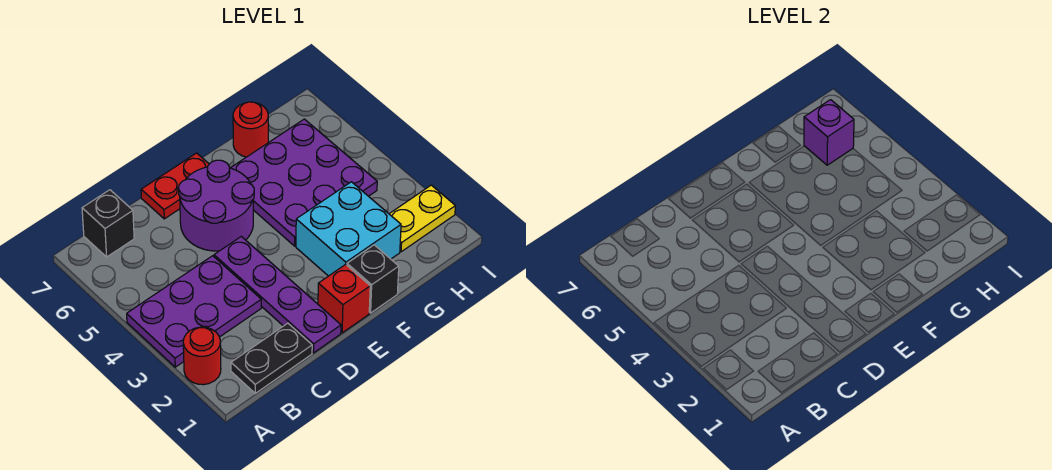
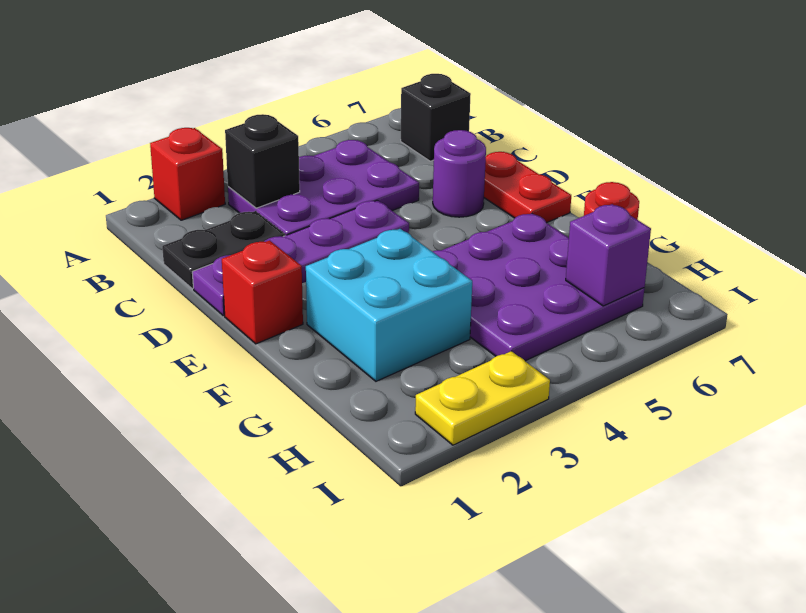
red 1x1 round brick [183,327,221,385] -> red 1x1 brick [150,128,225,220]
purple 2x3 plate [127,256,261,367] -> purple 2x3 plate turned to [228,140,419,236]
black 1x2 plate [231,323,312,393] -> black 1x2 plate turned to [162,211,285,289]
purple 2x2 round brick [179,160,254,251] -> purple 1x1 round brick [433,130,486,217]
black 1x1 brick [347,245,399,313] -> black 1x1 brick moved to [225,114,300,208]
yellow 1x2 plate [390,185,455,252] -> yellow 1x2 plate turned to [415,351,550,445]

